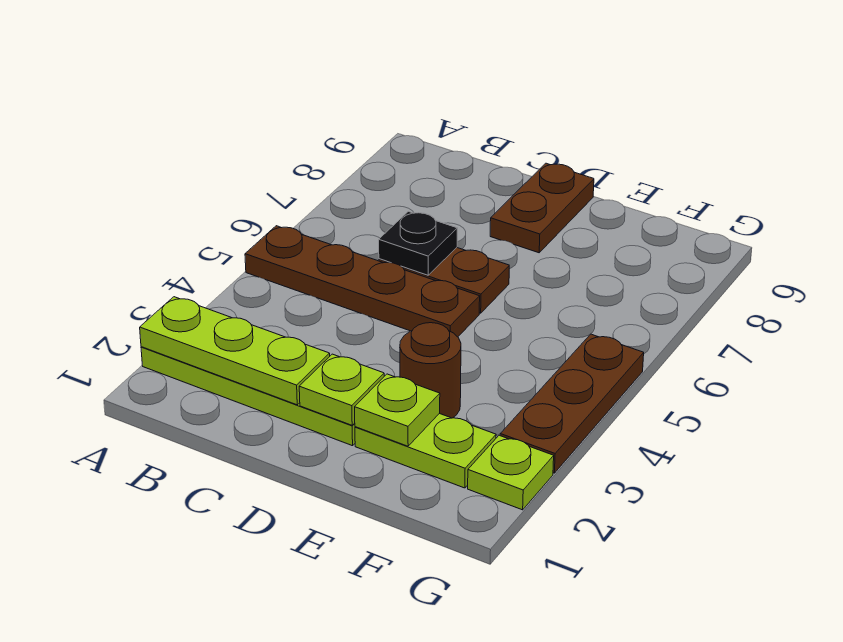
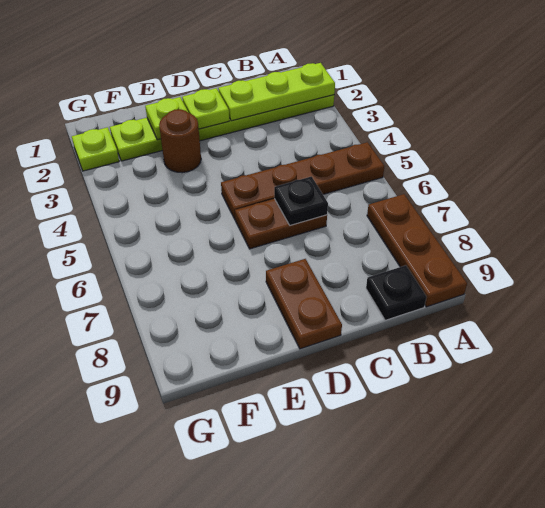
none -> black 1x1 plate [366,265,427,320]
brown 1x3 plate [500,334,644,473] -> brown 1x3 plate moved to [367,194,467,307]

